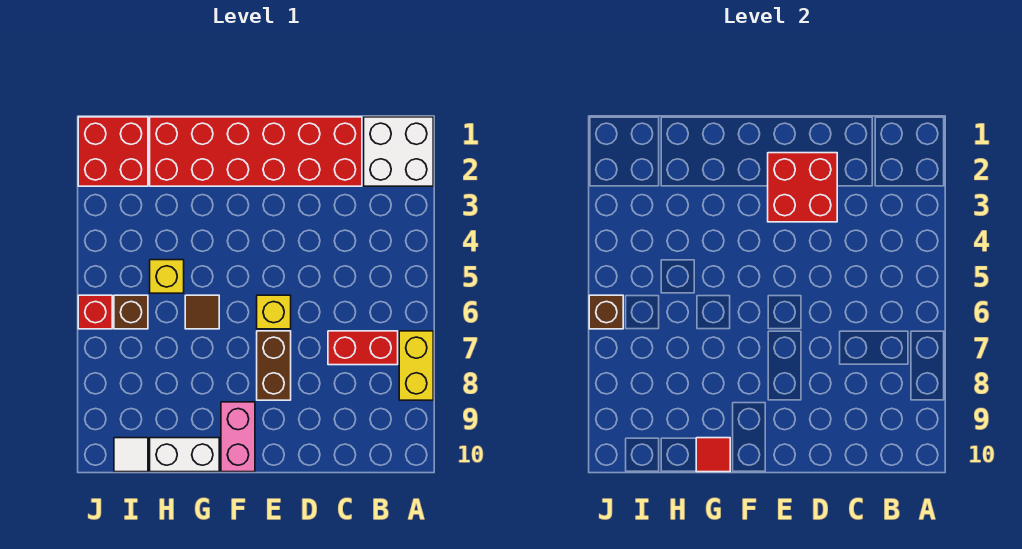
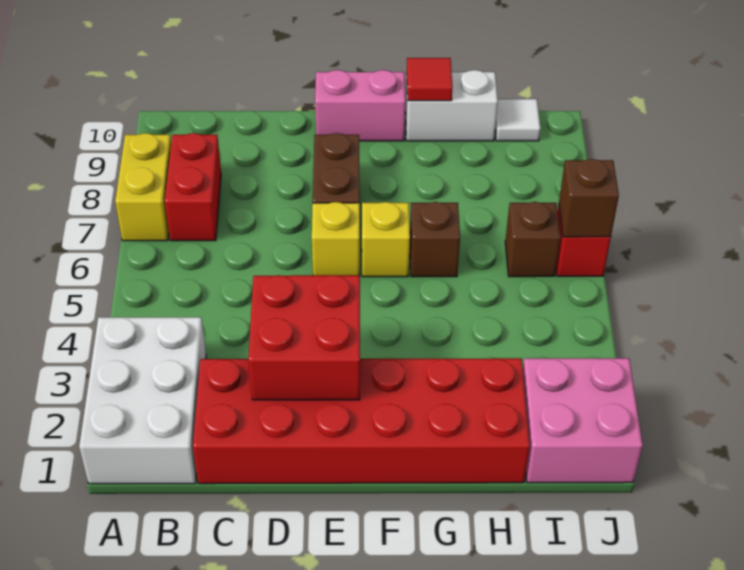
white 2x2 brick [364,117,433,186] -> white 2x3 brick [79,317,206,484]
red 1x2 brick [328,331,398,365] -> red 1x2 brick turned to [165,133,221,241]
pink 1x2 brick [221,402,255,472] -> pink 1x2 brick turned to [315,70,405,141]
brown 1x1 tile [185,295,219,329] -> brown 1x1 brick [410,202,460,277]
yellow 1x1 brick [150,260,184,293] -> yellow 1x1 brick moved to [362,202,410,277]
red 2x2 brick [78,117,148,186] -> pink 2x2 brick [523,358,643,483]

